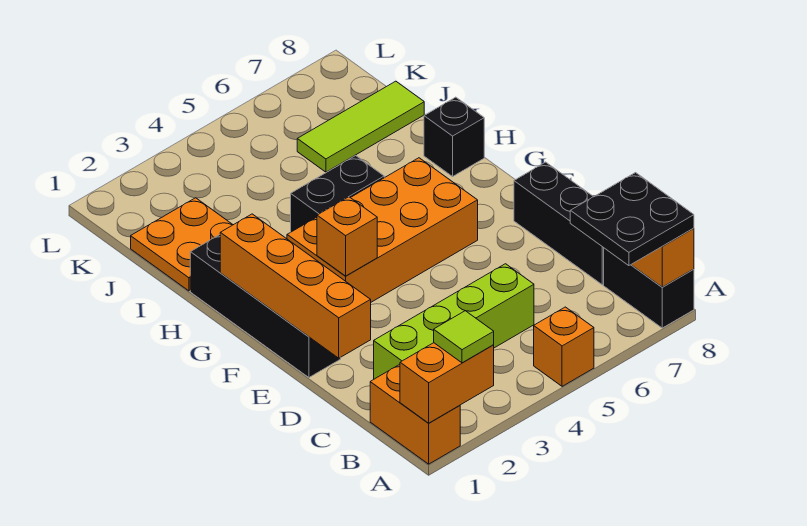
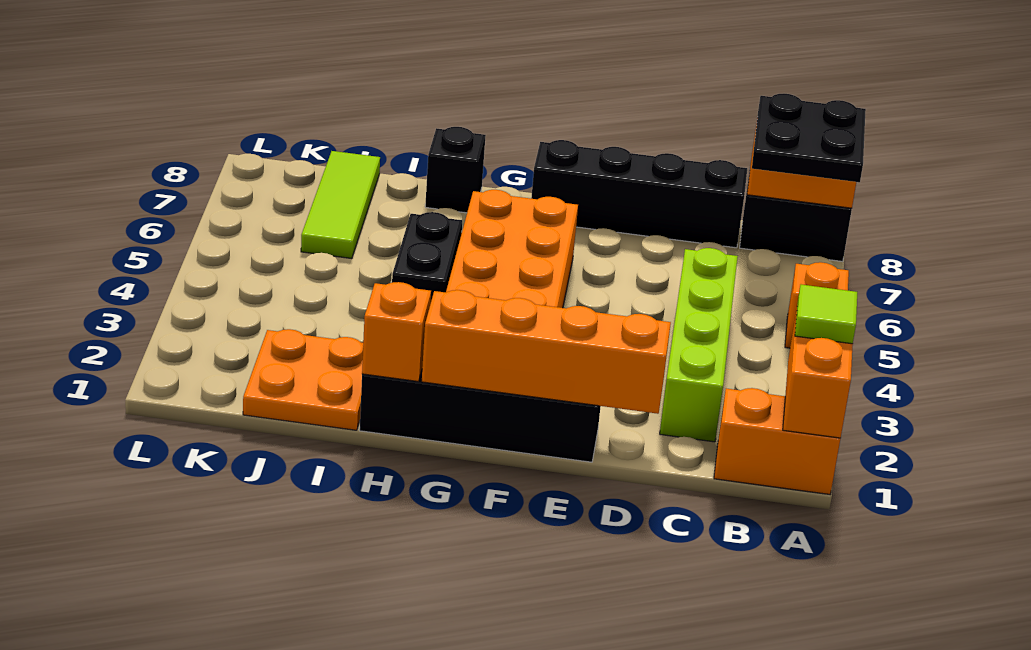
black 1x3 brick [514,162,604,285] -> black 1x4 brick [531,140,747,248]
orange 1x1 brick [317,197,377,276] -> orange 1x1 brick moved to [362,282,431,382]

